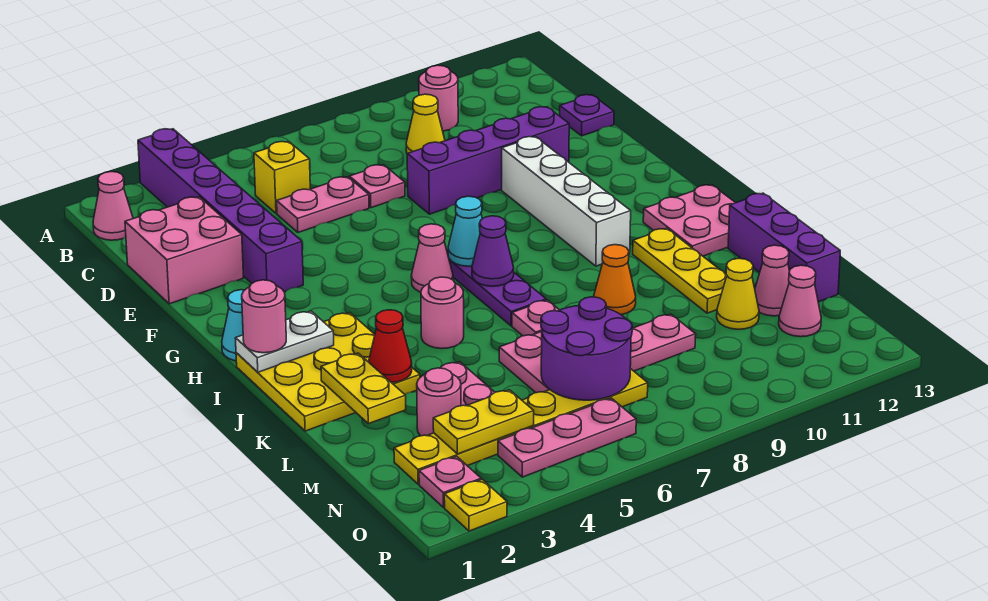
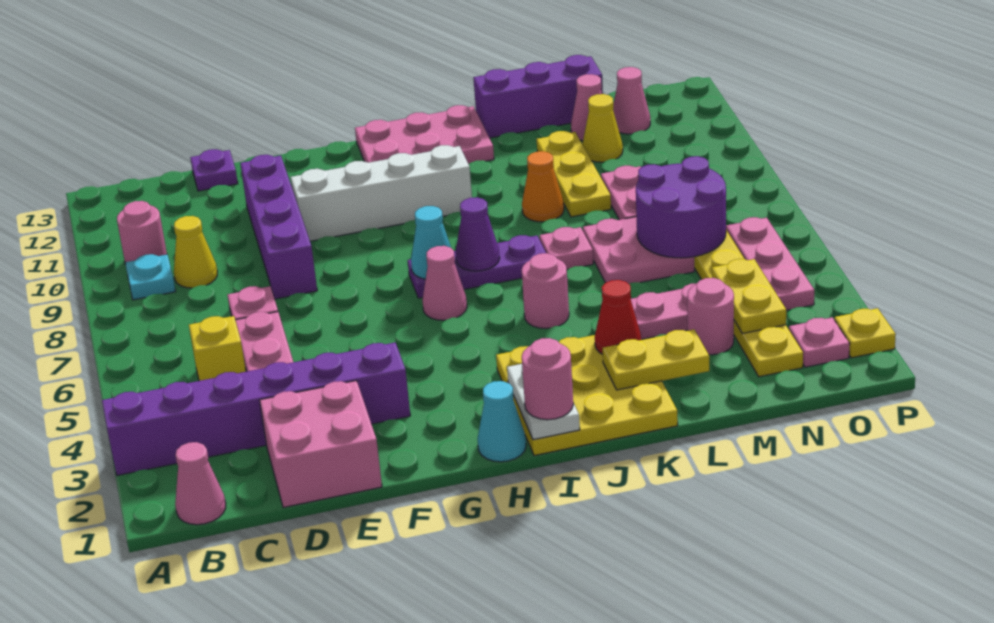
none -> cyan 1x1 plate [125,254,176,300]
pink 2x2 plate [643,185,735,256] -> pink 2x3 plate [355,105,494,164]
yellow 1x3 plate [633,228,727,313] -> yellow 1x3 plate turned to [537,131,611,217]

